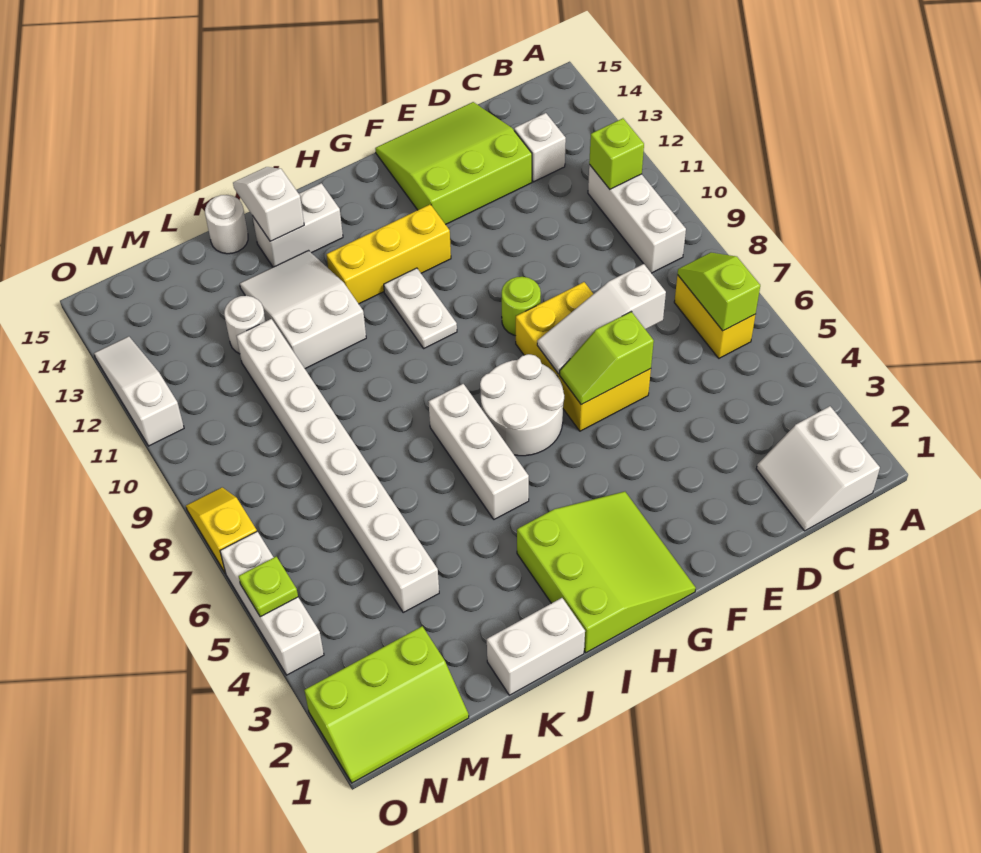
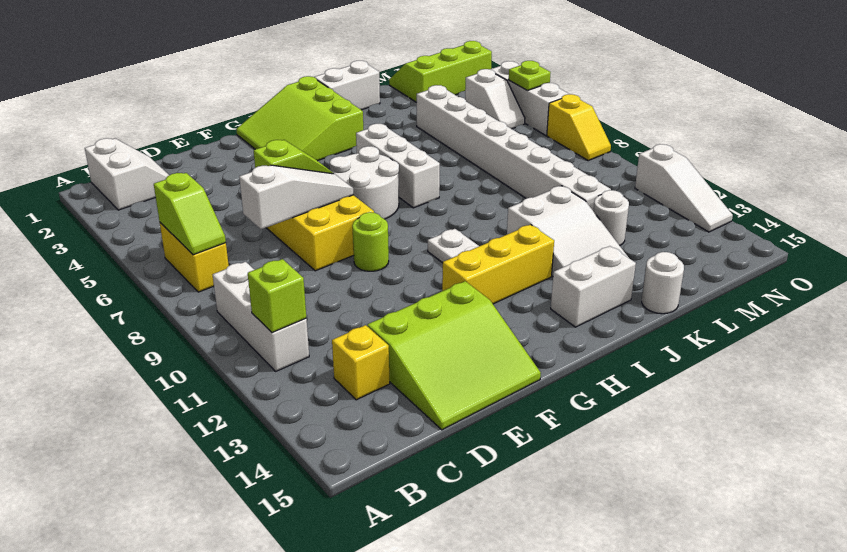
white 1x1 brick [514,113,566,182] -> yellow 1x1 brick [332,325,390,400]
white 1x2 slope [233,167,304,241] -> white 1x2 slope moved to [465,69,525,129]

